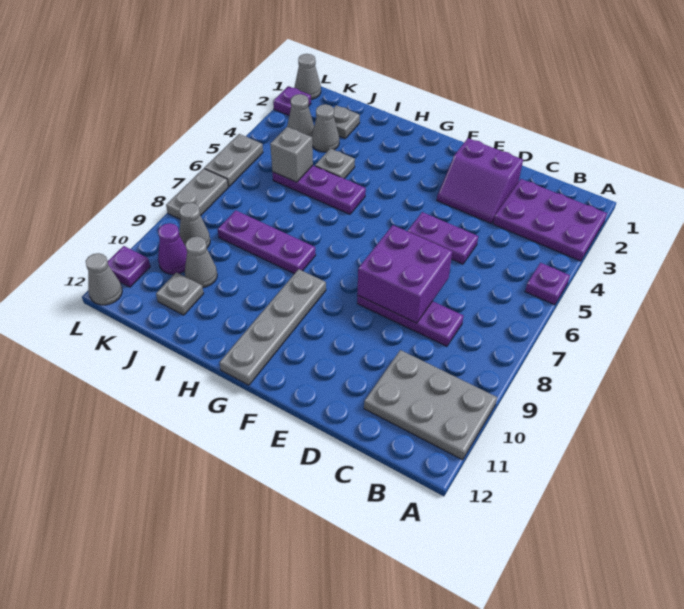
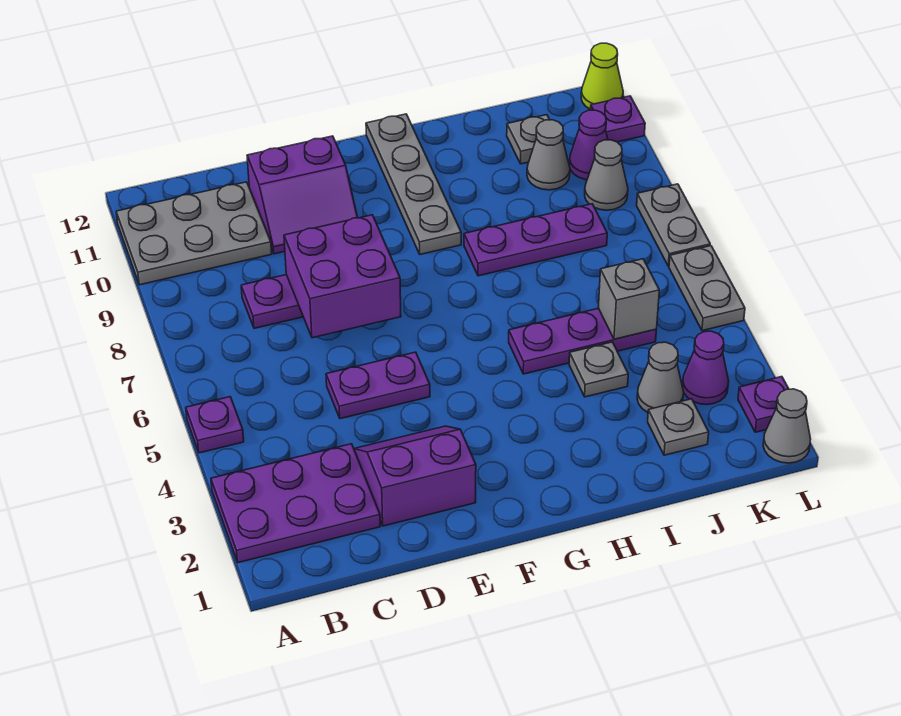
none -> purple 2x2 slope [247,136,358,254]
grey 1x1 cone [287,94,314,137] -> purple 1x1 cone [682,331,729,405]
grey 1x1 cone [86,253,122,305] -> lime 1x1 cone [581,43,623,110]

